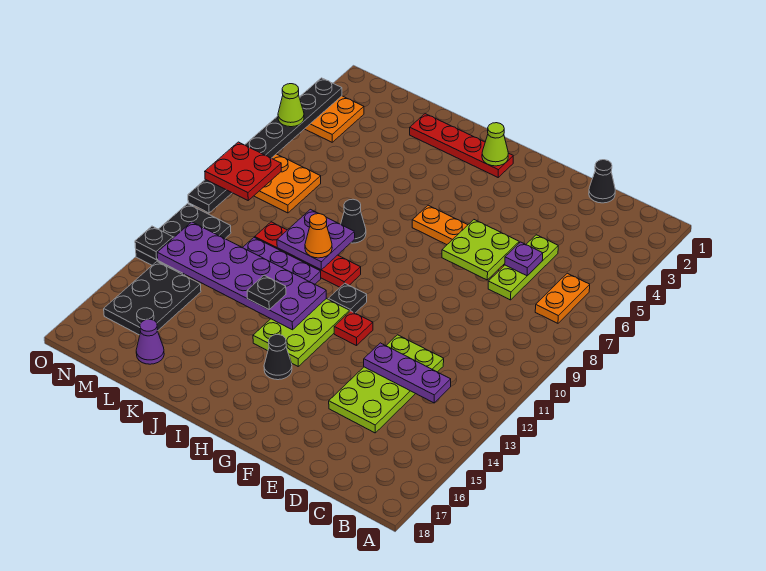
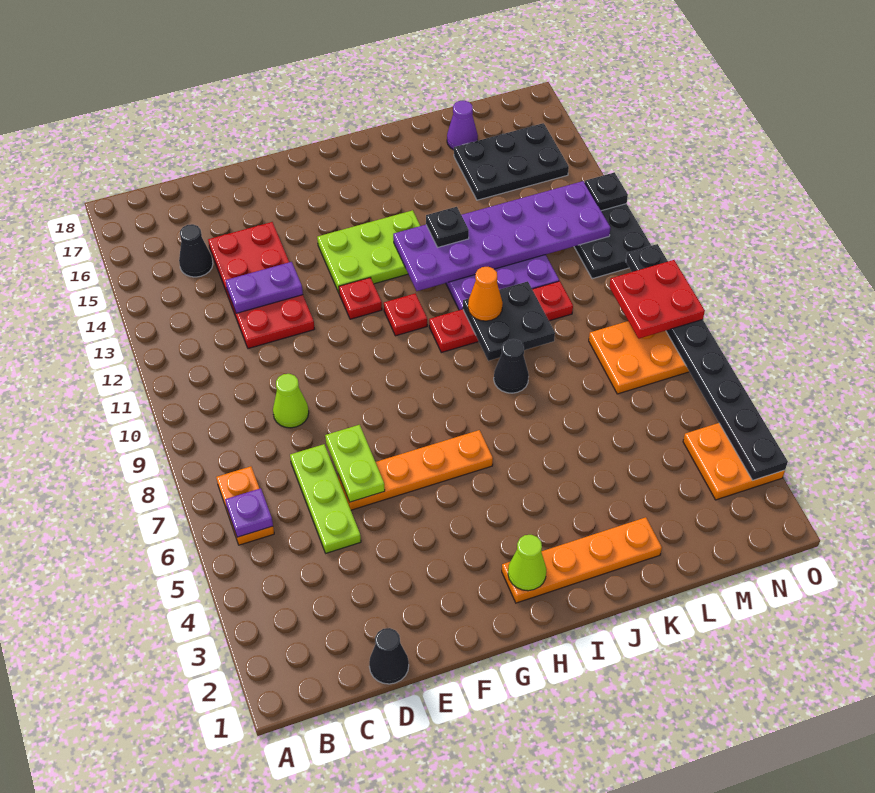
purple 1x3 plate [364,343,451,403] -> purple 1x2 plate [226,262,303,313]
purple 1x1 plate [505,242,543,276] -> purple 1x1 plate moved to [225,488,273,537]
lime 2x4 plate [329,335,444,433] -> red 2x4 plate [208,222,315,349]
lime 2x2 plate [442,220,519,280] -> lime 1x2 plate [325,425,385,502]
red 1x4 plate [410,114,513,177] -> orange 1x4 plate [502,517,662,603]
black 1x1 plate [328,283,367,313] -> red 1x1 plate [384,294,427,336]
lime 2x3 plate [253,298,350,366] -> lime 2x3 plate turned to [317,210,420,293]
black 1x1 cone [264,335,292,380] -> black 1x1 cone moved to [179,224,213,277]
purple 2x2 plate [277,209,355,270] -> black 2x2 plate [463,281,555,361]
black 2x3 plate [104,262,201,335] -> black 2x3 plate turned to [454,123,569,200]
lime 1x1 cone [278,84,304,127] -> lime 1x1 cone moved to [273,374,309,428]

